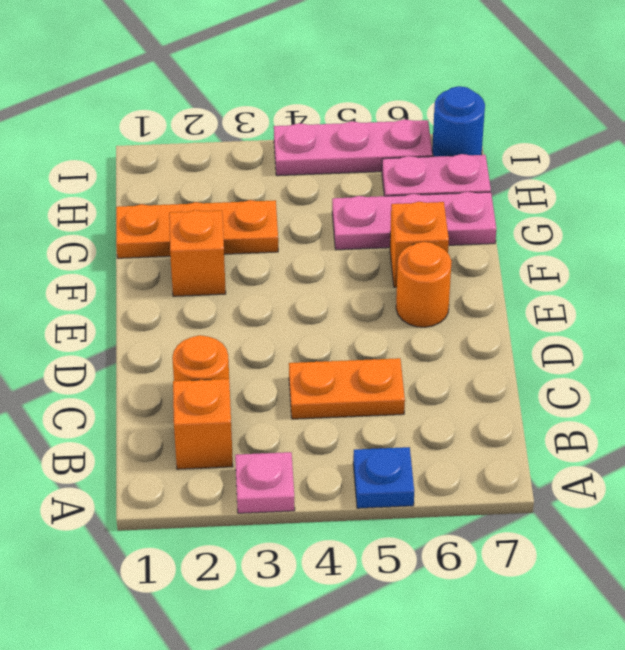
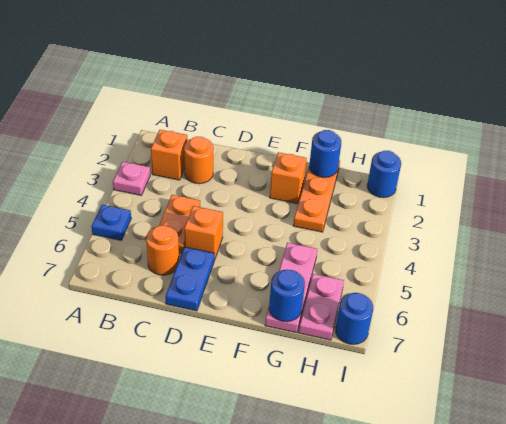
none -> blue 1x2 plate [165,247,214,311]
orange 1x1 round brick [396,242,452,327] -> orange 1x1 round brick moved to [146,226,179,275]
orange 1x1 brick [390,202,449,287] -> orange 1x1 brick moved to [184,206,223,260]
none -> blue 1x1 round brick [309,130,341,177]
none -> blue 1x1 round brick [269,270,305,322]
none -> blue 1x1 round brick [367,151,401,198]
pink 1x3 plate [274,119,433,176] -> none

